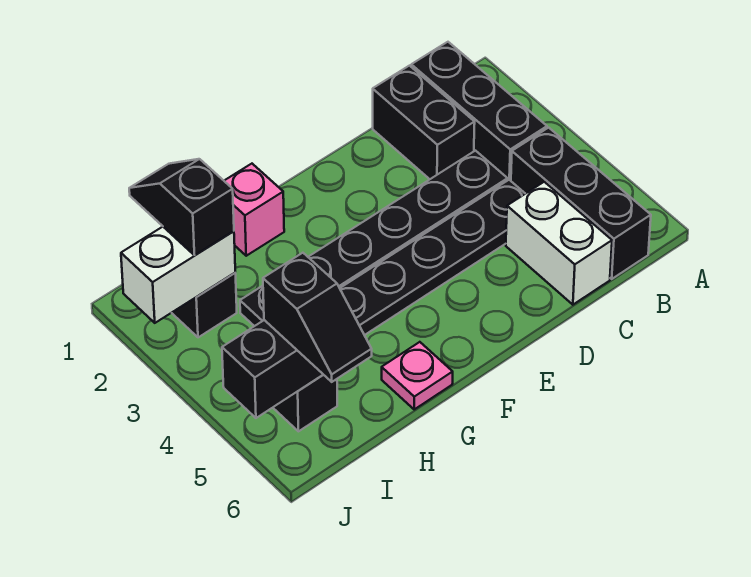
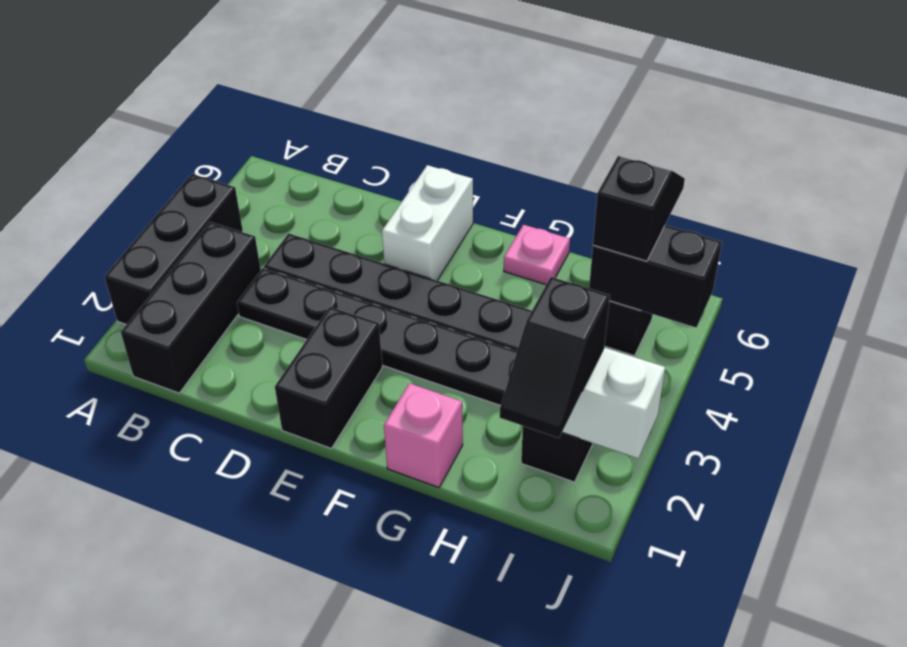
black 1x3 brick [511,128,651,279] -> black 1x3 brick moved to [104,174,243,325]
black 1x2 brick [373,66,475,179] -> black 1x2 brick moved to [275,307,382,448]
white 1x2 brick [506,182,612,305] -> white 1x2 brick moved to [382,165,473,280]

